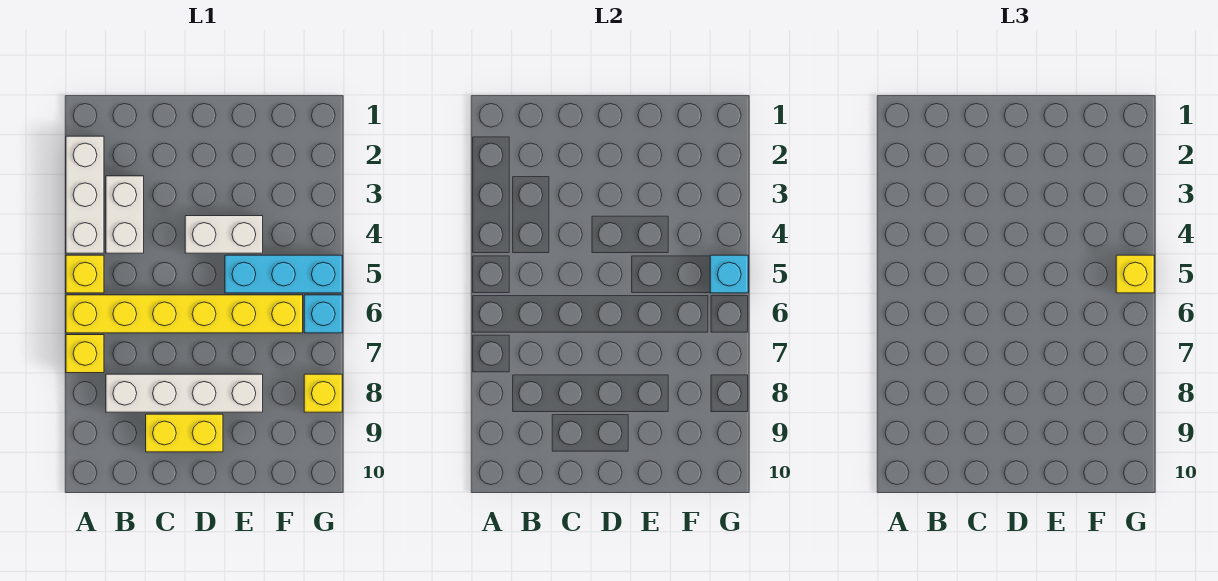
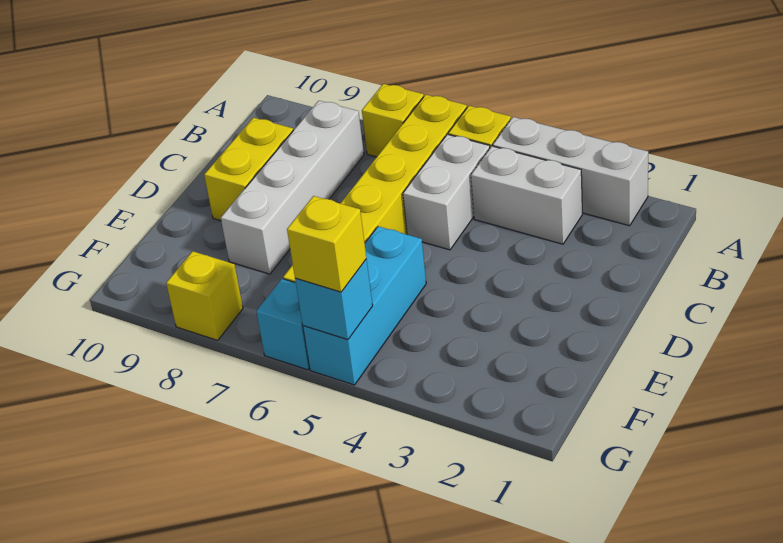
white 1x2 brick [185,216,263,253] -> white 1x2 brick moved to [403,134,490,250]

